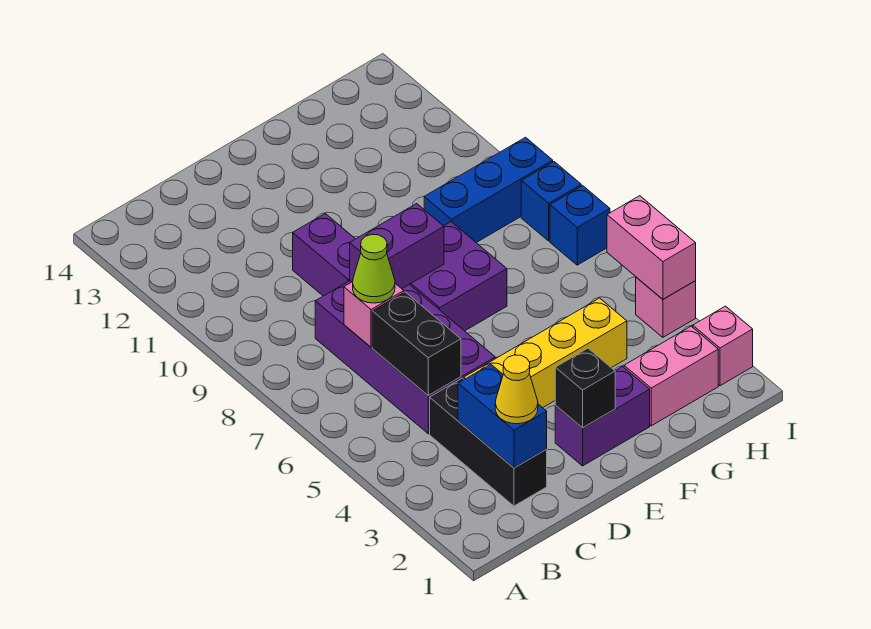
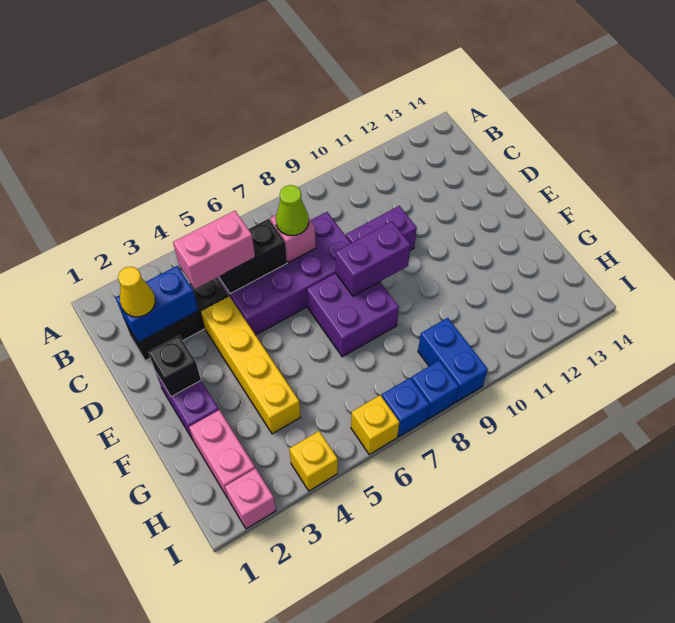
purple 1x2 brick [350,204,444,289] -> purple 1x2 brick turned to [336,222,411,296]
blue 1x3 brick [424,137,553,243] -> blue 1x2 brick [418,318,488,402]
pink 1x1 brick [636,277,696,337] -> yellow 1x1 brick [289,431,338,491]
pink 1x2 brick [607,196,696,299] -> pink 1x2 brick moved to [173,211,255,289]
none -> yellow 1x1 brick [351,395,399,454]

